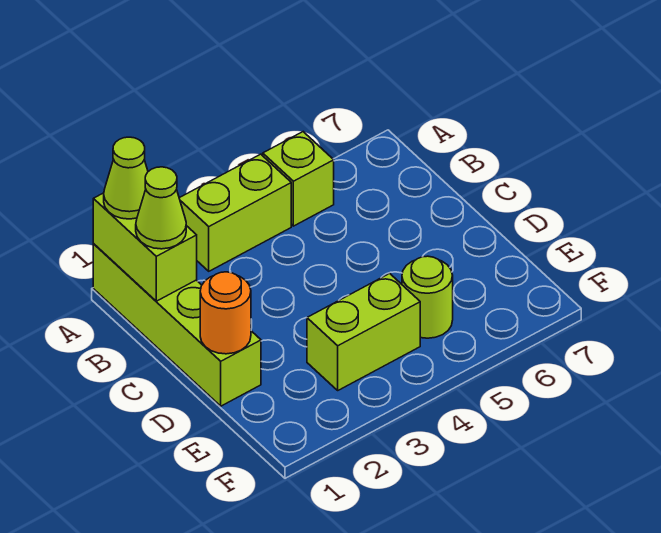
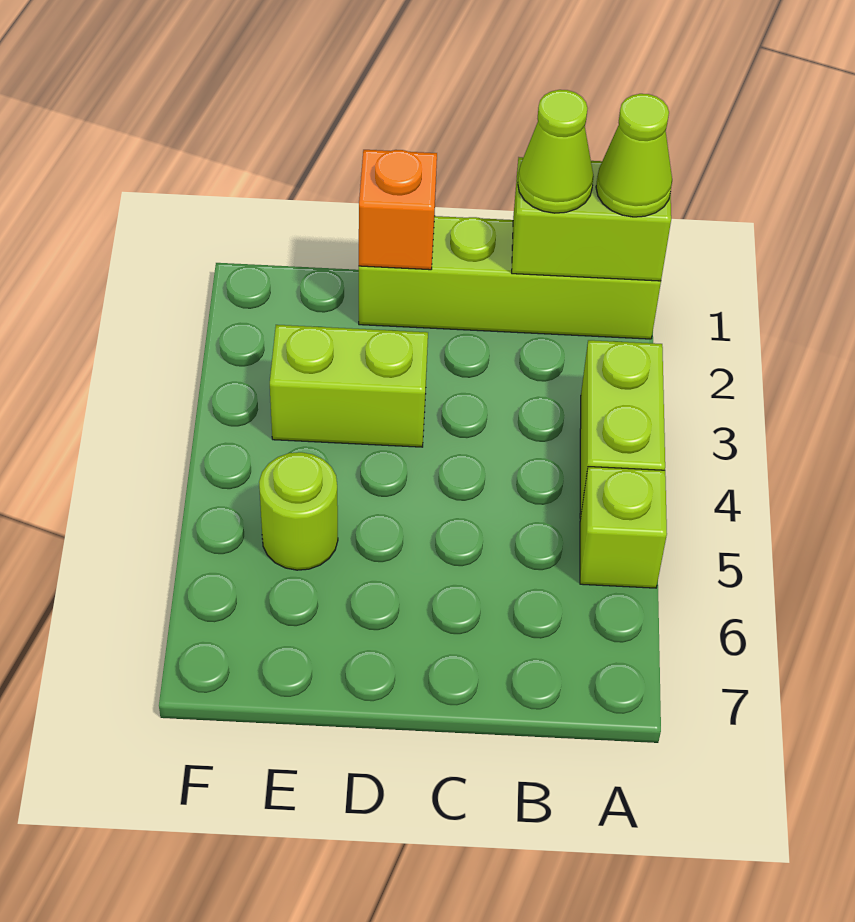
orange 1x1 round brick [200,272,251,354] -> orange 1x1 brick [359,150,437,270]
lime 1x2 brick [307,273,420,390] -> lime 1x2 brick turned to [270,325,428,447]

